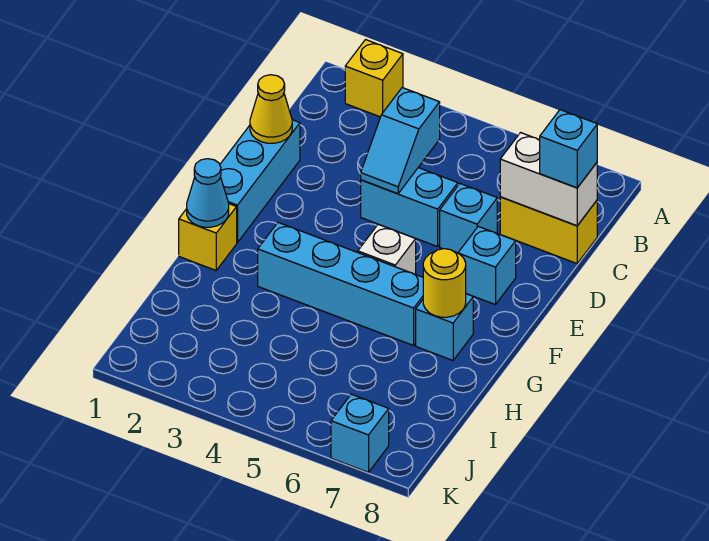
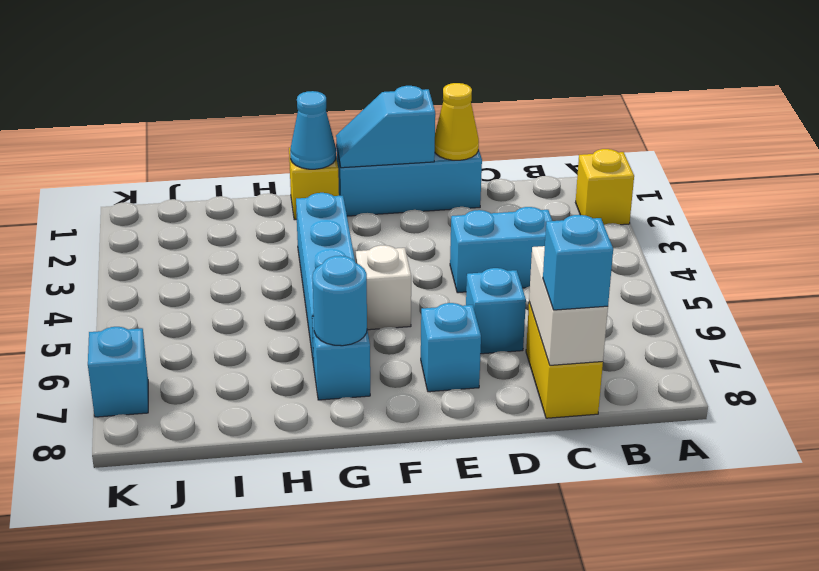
cyan 1x2 slope [361,88,440,194] -> cyan 1x2 slope moved to [336,86,435,168]
cyan 1x2 brick [361,168,458,247] -> cyan 1x2 brick turned to [450,207,552,293]
yellow 1x1 round brick [423,249,466,317] -> cyan 1x1 round brick [312,256,367,346]

